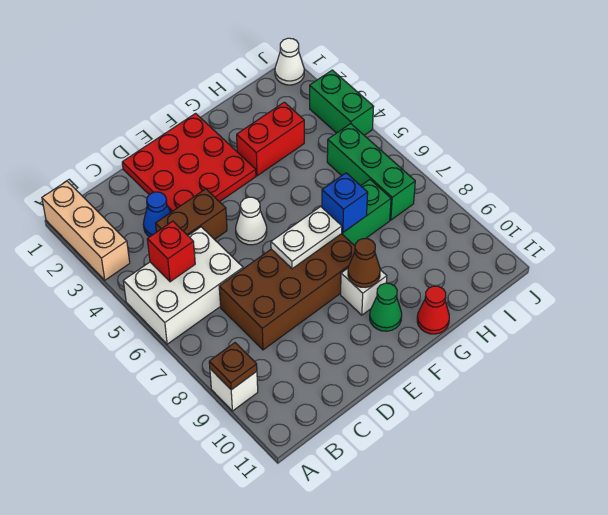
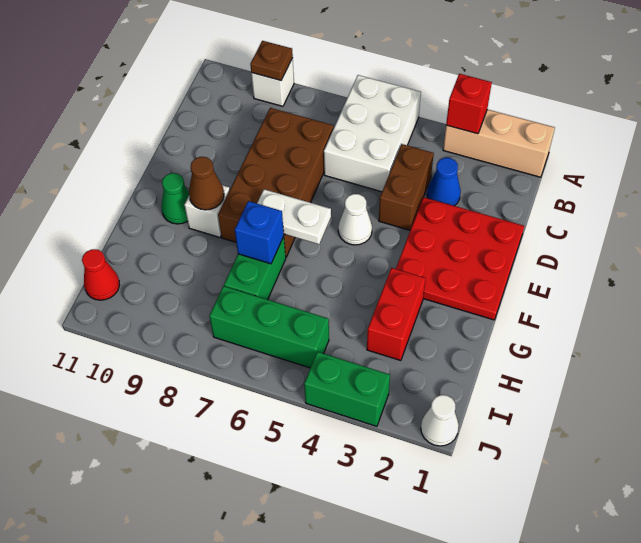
red 1x1 brick [147,221,195,282] -> red 1x1 brick moved to [446,74,492,134]
white 1x2 plate [271,207,342,269] -> white 1x2 plate turned to [257,189,331,244]
red 1x1 cone [417,286,449,334] -> red 1x1 cone moved to [82,249,120,300]

